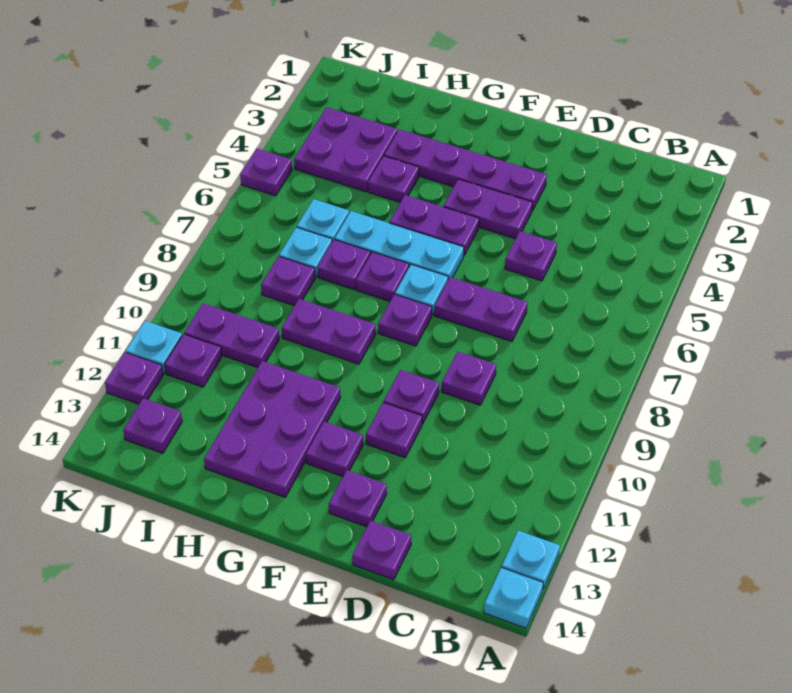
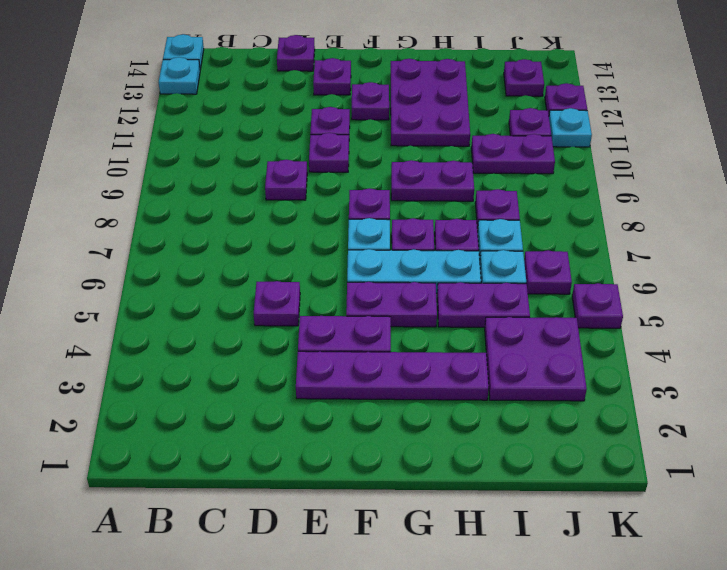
purple 1x2 plate [434,277,527,341] -> purple 1x2 plate moved to [437,282,530,327]
purple 1x1 plate [368,156,419,202] -> purple 1x1 plate moved to [524,250,572,294]

